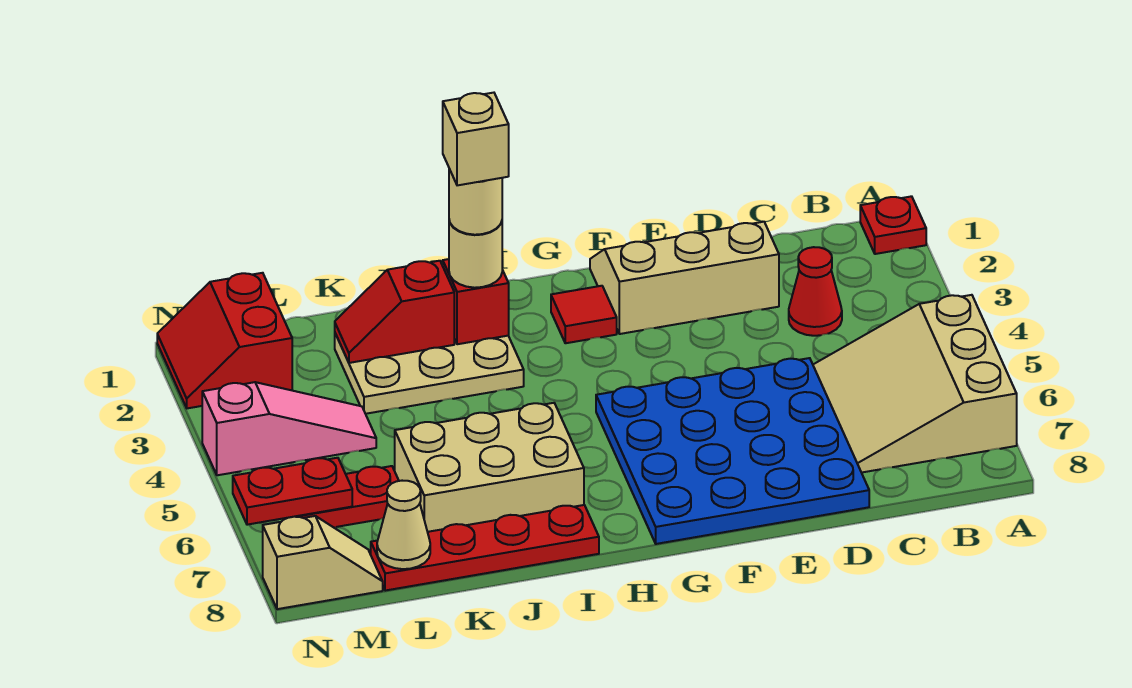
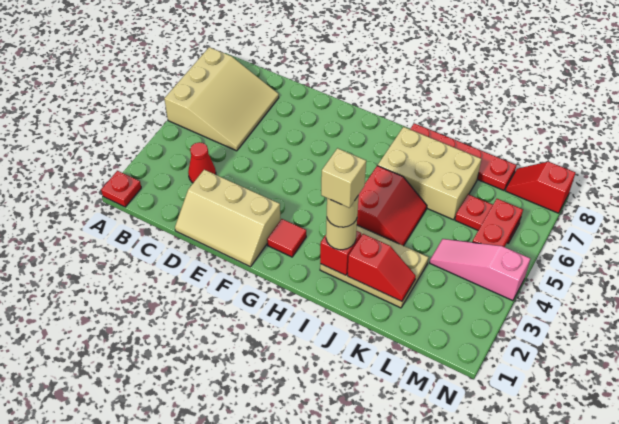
blue 4x4 plate [596,358,869,544] -> none
tan 1x1 cone [377,481,430,569] -> none
red 2x2 slope [157,273,292,408] -> red 2x2 slope moved to [357,166,427,246]
red 1x2 plate [233,458,352,525] -> red 1x2 plate turned to [473,199,523,247]
tan 1x2 slope [263,516,383,609] -> red 1x2 slope [506,162,575,213]

